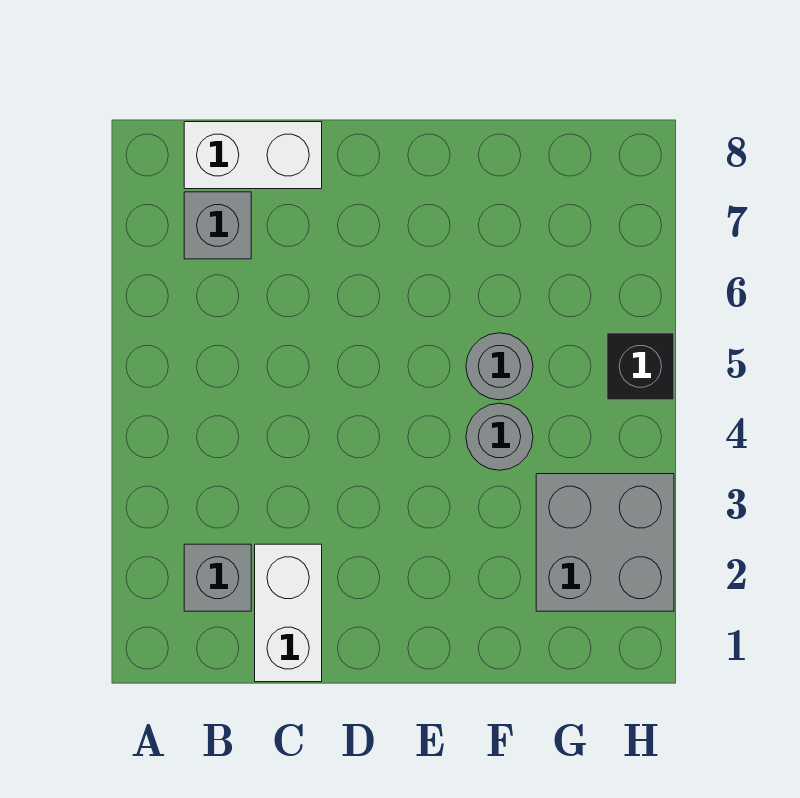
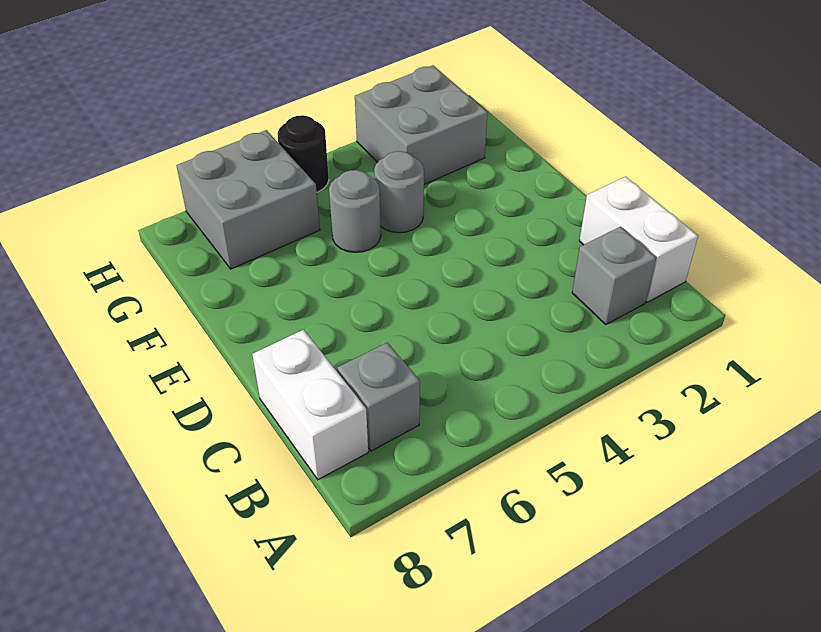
white 1x2 brick [255,544,322,682] -> white 1x2 brick turned to [579,177,698,302]
none -> grey 2x2 brick [176,130,320,269]
black 1x1 brick [607,333,674,400] -> black 1x1 round brick [277,115,329,192]

